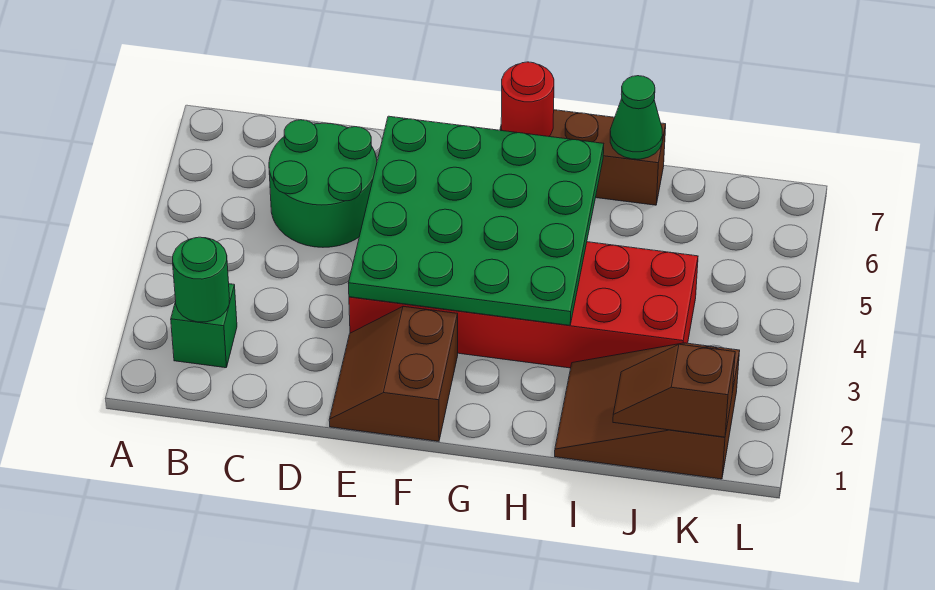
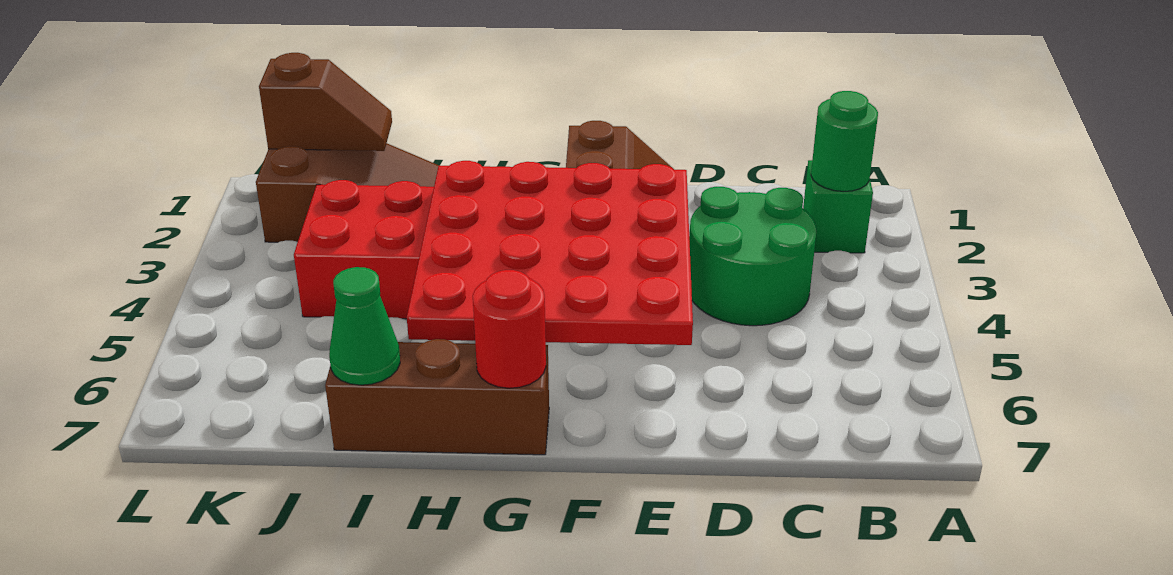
green 2x2 round brick [269,120,377,247] -> green 2x2 round brick moved to [689,187,816,326]
green 4x4 plate [348,116,604,325] -> red 4x4 plate [407,161,693,345]

